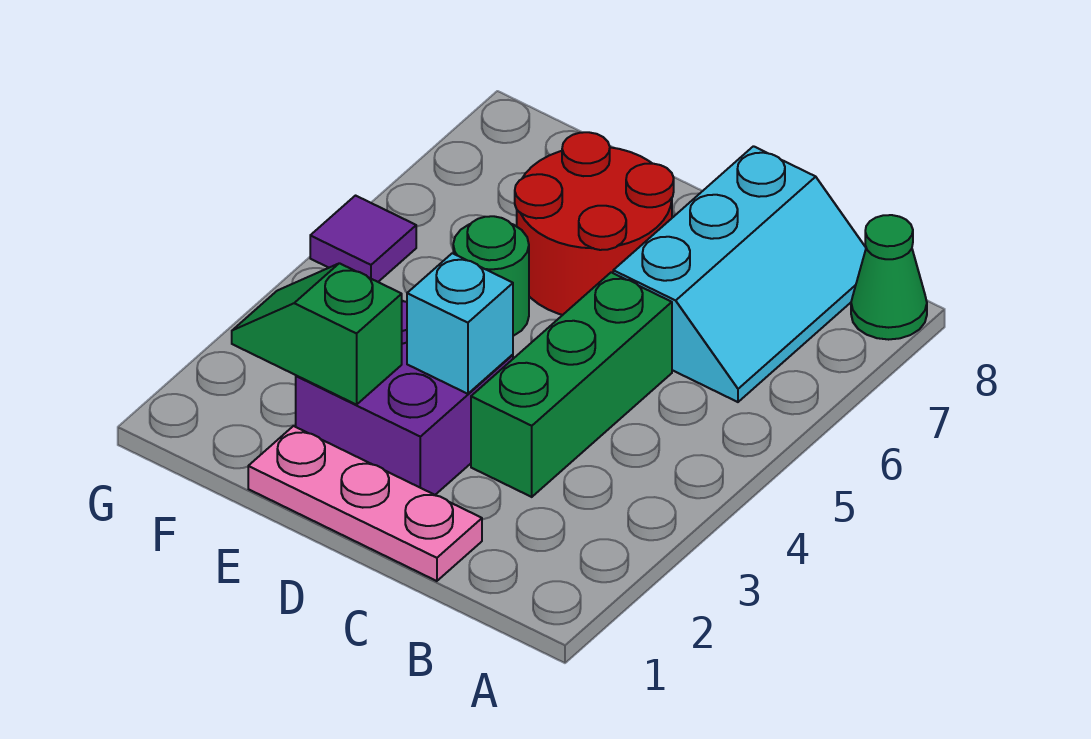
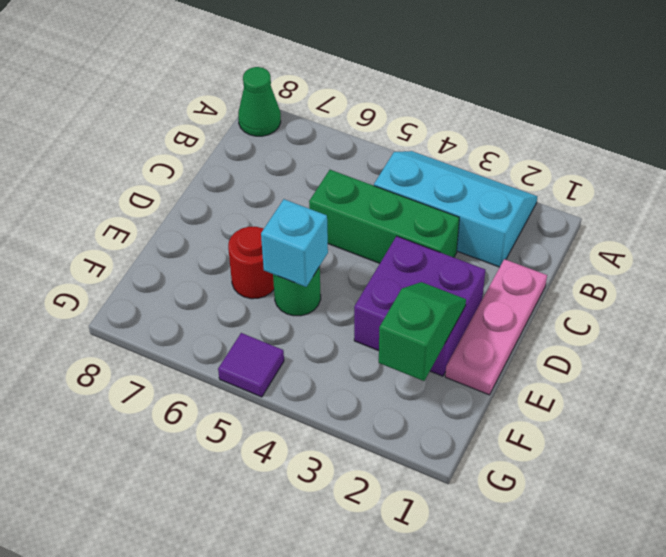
cyan 2x3 slope [613,146,866,402] -> cyan 2x3 slope moved to [374,151,538,267]
cyan 1x1 brick [407,253,513,394] -> cyan 1x1 brick moved to [261,199,328,287]
red 2x2 round brick [515,132,674,315] -> red 1x1 round brick [228,227,274,299]
green 1x2 slope [232,263,402,405] -> green 1x2 slope turned to [379,282,466,381]

